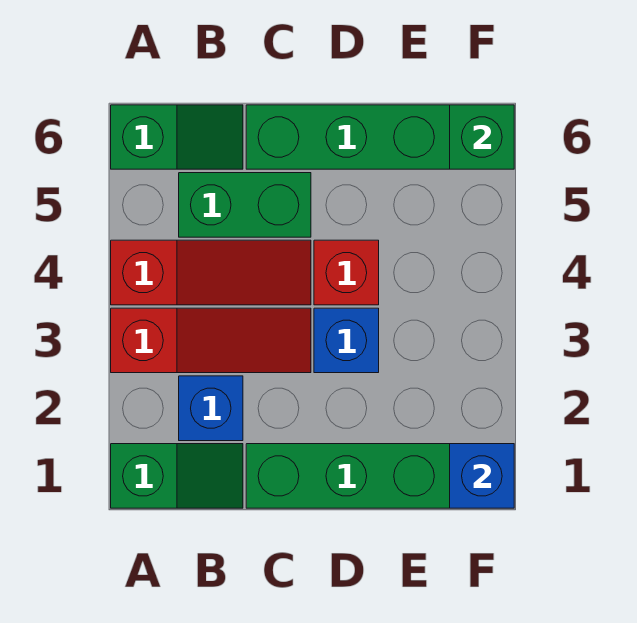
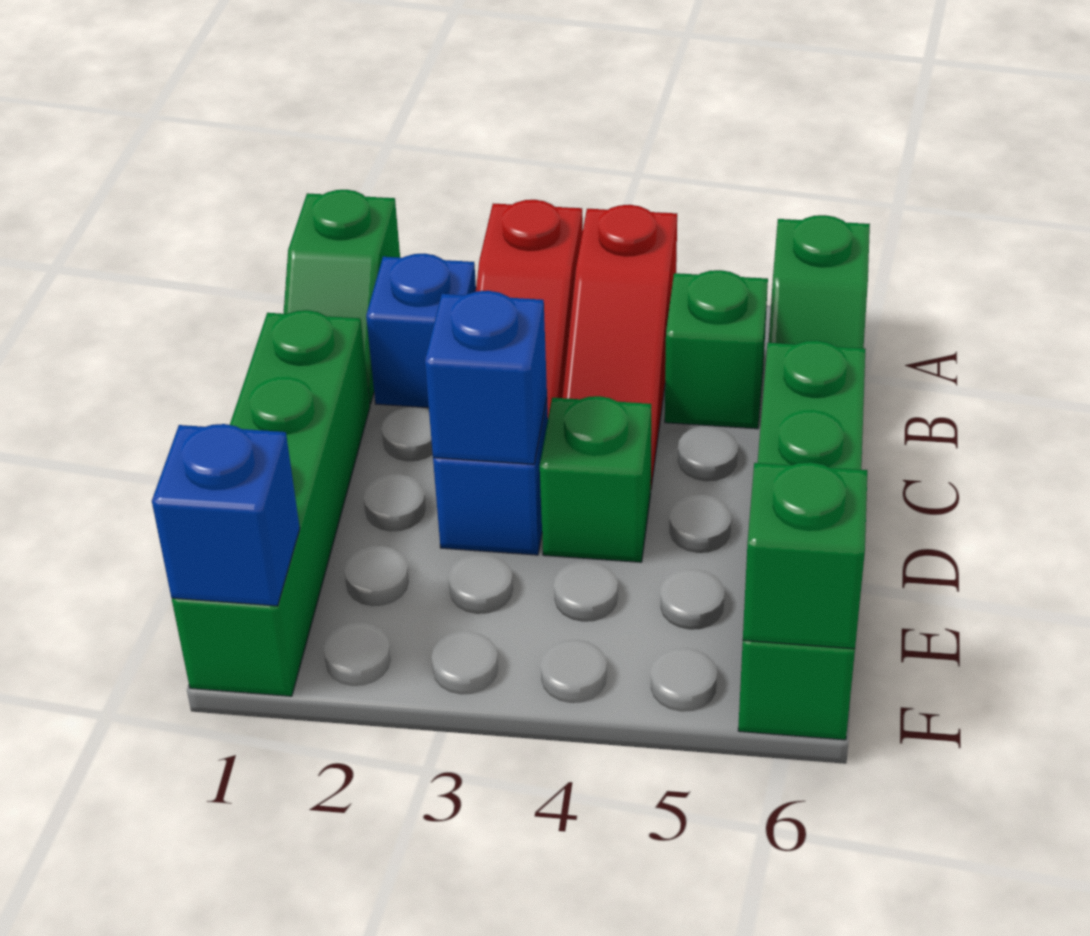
green 1x2 brick [179,173,311,237] -> green 1x1 brick [665,270,768,429]
none -> blue 1x1 brick [425,291,547,464]
red 1x1 brick [314,240,379,305] -> green 1x1 brick [540,396,651,562]

